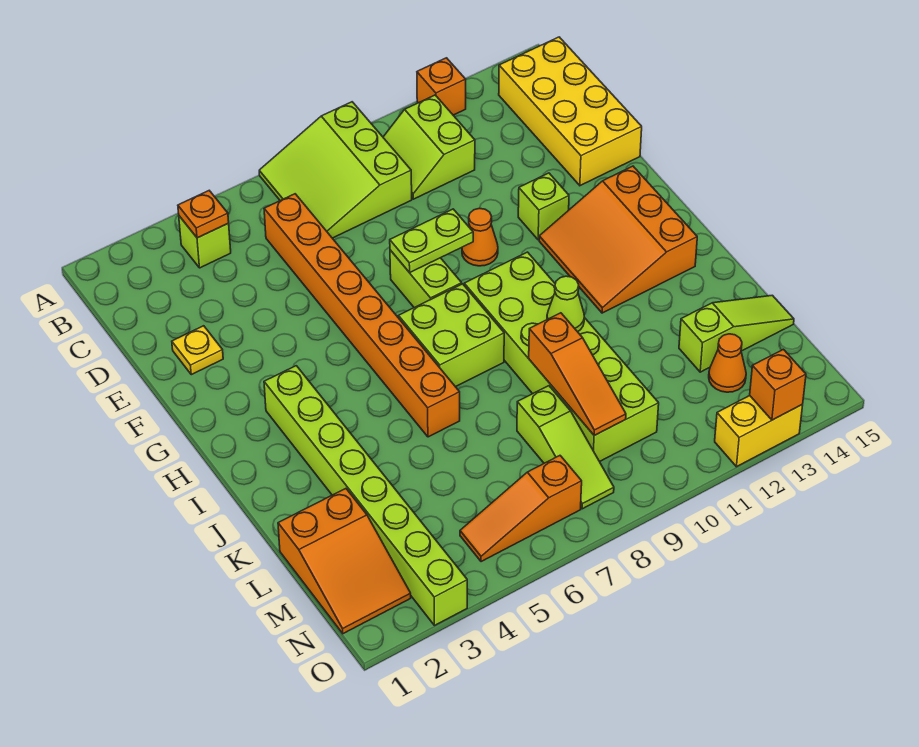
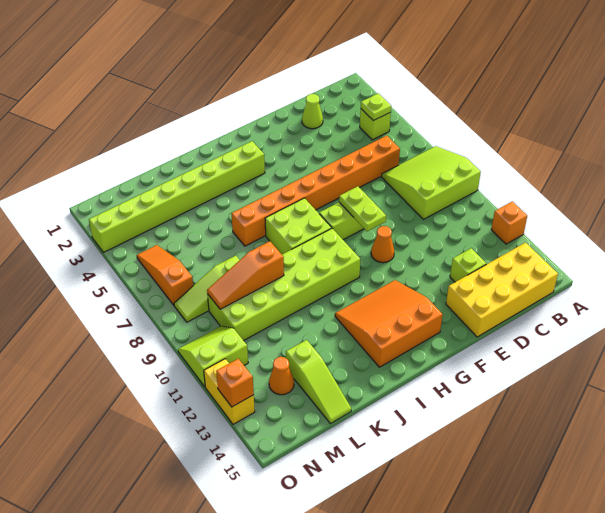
orange 1x1 plate [178,191,229,238] -> lime 1x1 plate [361,93,391,121]
lime 2x2 slope [383,95,475,199] -> lime 2x2 slope moved to [178,326,248,387]
yellow 1x1 plate [172,326,223,375] -> none
lime 1x1 brick [518,173,569,240] -> lime 1x1 brick moved to [450,248,486,282]
lime 1x1 cone [547,276,584,332] -> lime 1x1 cone moved to [302,94,323,129]
orange 2x3 slope [278,489,411,634] -> none

